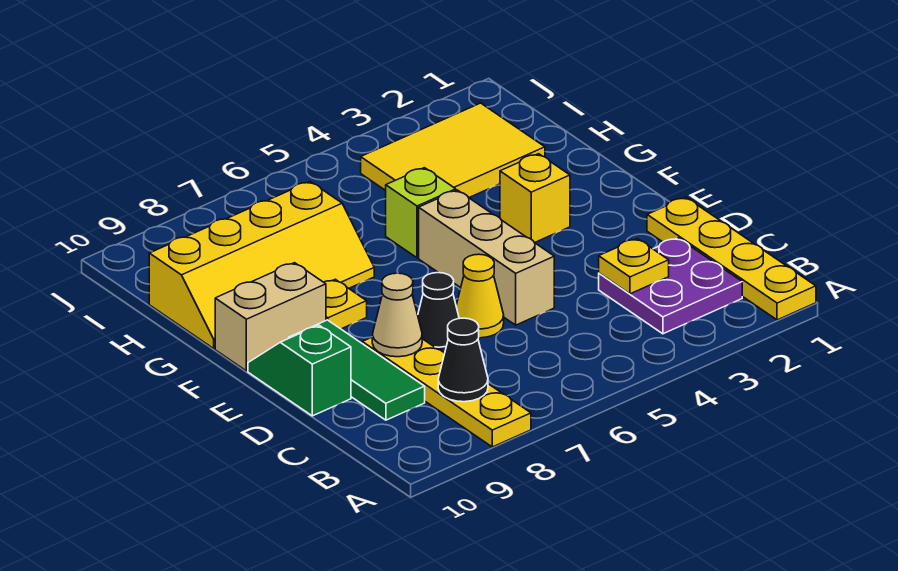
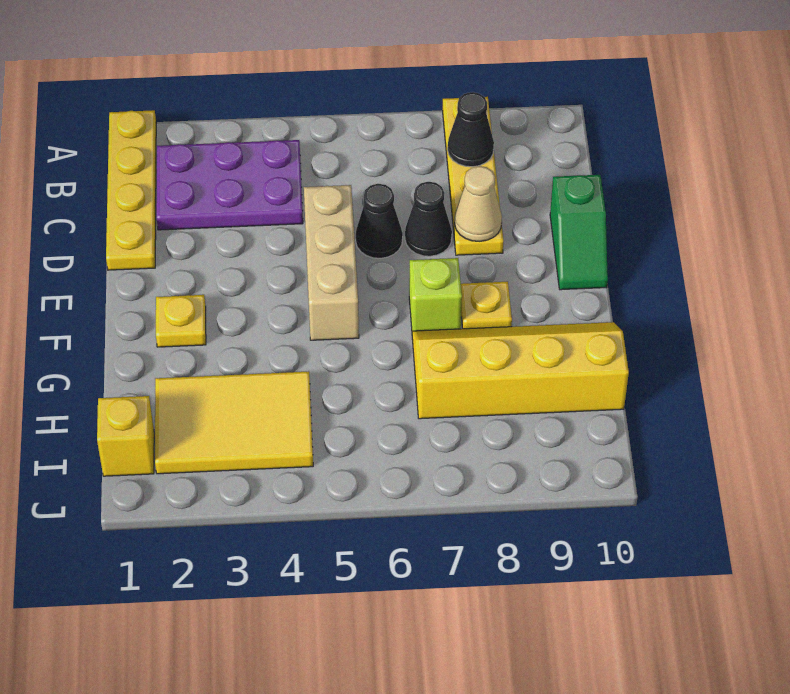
purple 2x2 plate [599,238,742,334] -> purple 2x3 plate [156,140,303,230]
yellow 1x1 plate [599,239,669,294] -> yellow 1x1 plate moved to [156,295,206,347]
green 1x3 tile [289,320,425,420] -> none
yellow 1x1 cone [456,254,504,338] -> black 1x1 cone [356,184,403,258]
yellow 1x1 brick [500,154,570,243] -> yellow 1x1 brick moved to [97,396,154,476]
tan 1x2 brick [215,263,326,371] -> none
lime 1x1 brick [386,168,456,258] -> lime 1x1 brick moved to [409,258,462,331]

